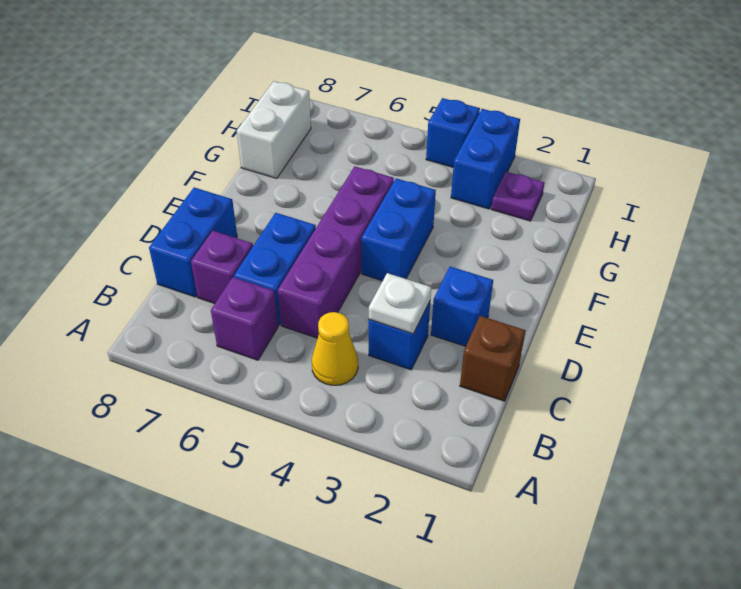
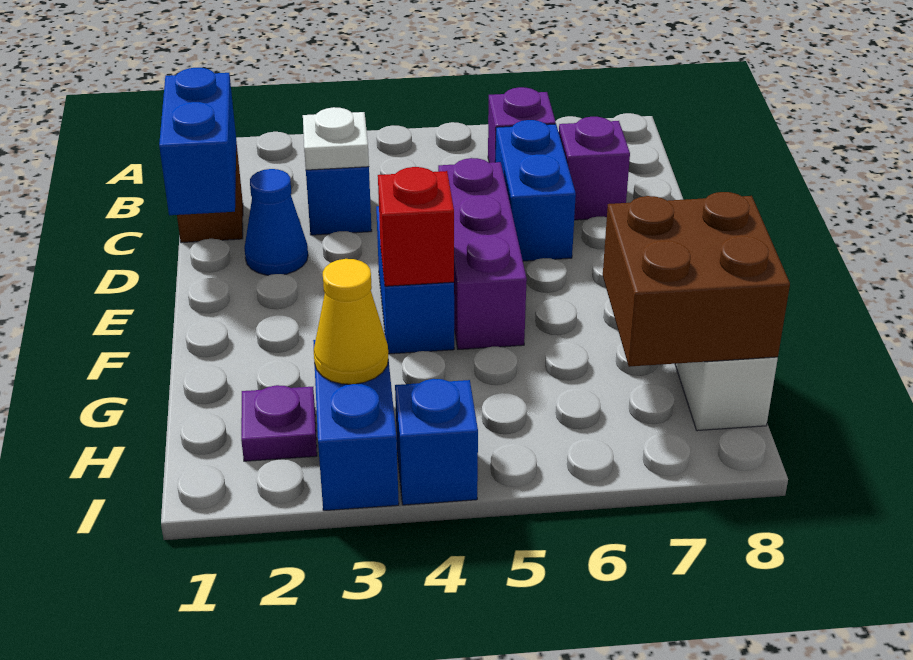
yellow 1x1 cone [312,312,358,385] -> yellow 1x1 cone moved to [314,259,388,384]
purple 1x4 brick [278,166,394,338] -> purple 1x3 brick [438,158,527,349]
blue 1x2 brick [149,188,237,297] -> blue 1x2 brick moved to [159,68,236,215]
blue 1x1 brick [431,267,493,346] -> blue 1x1 cone [244,169,308,275]
none -> red 1x1 brick [378,167,454,286]
none -> brown 2x2 brick [603,192,790,367]

